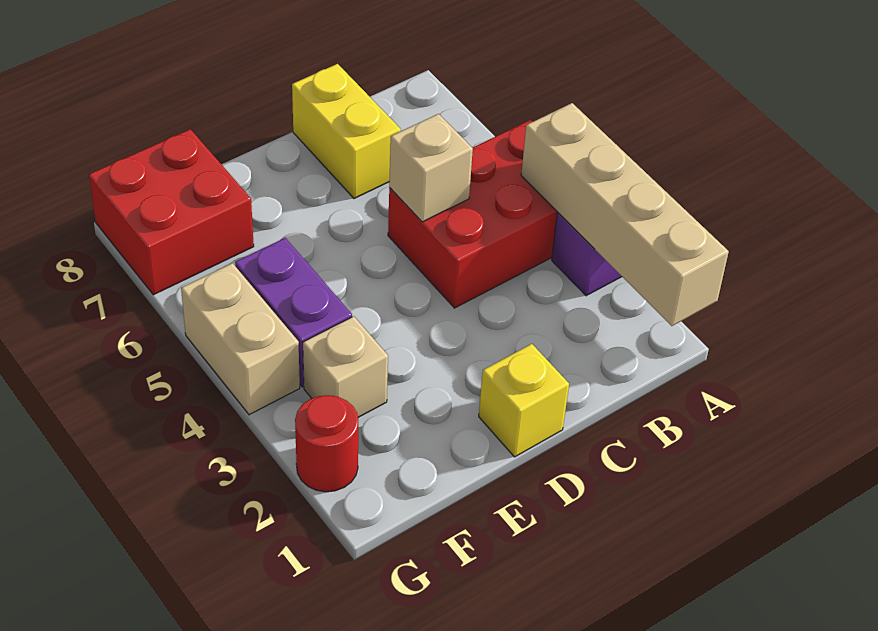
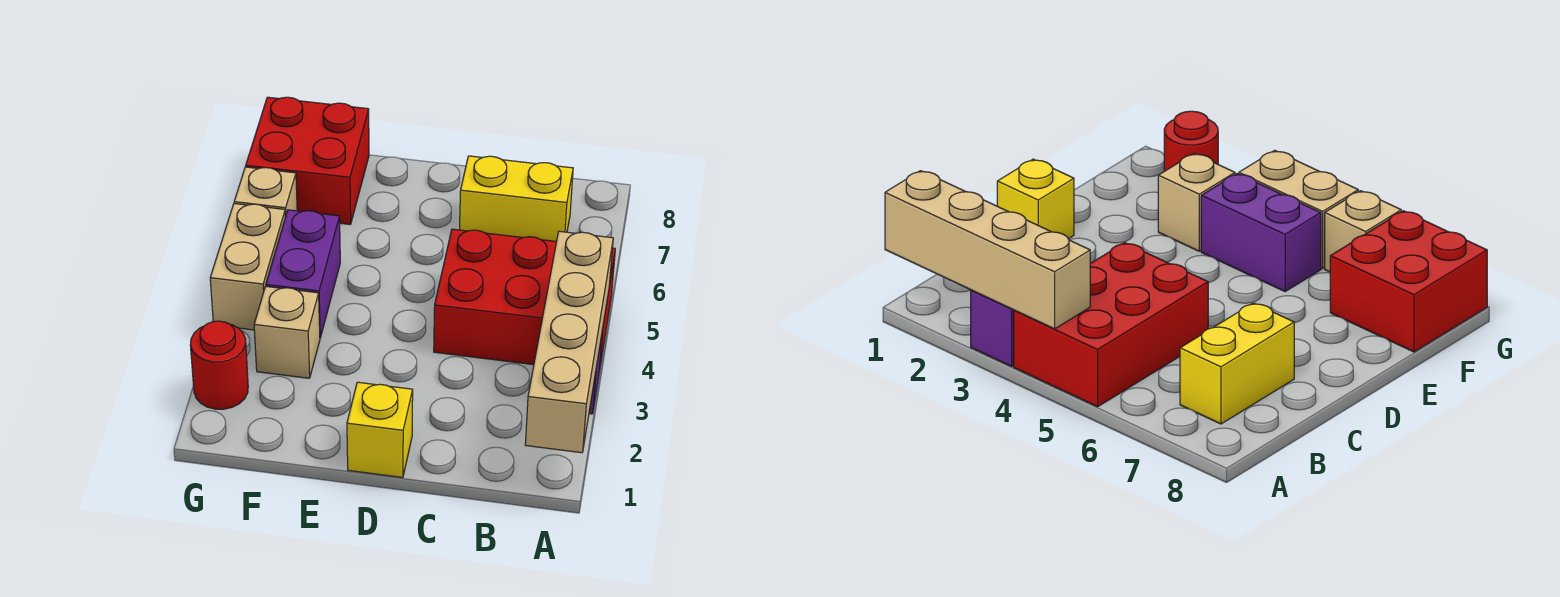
tan 1x1 brick [389,114,473,222] -> tan 1x1 brick moved to [234,167,297,217]
yellow 1x2 brick [292,64,401,199] -> yellow 1x2 brick turned to [460,156,573,241]

